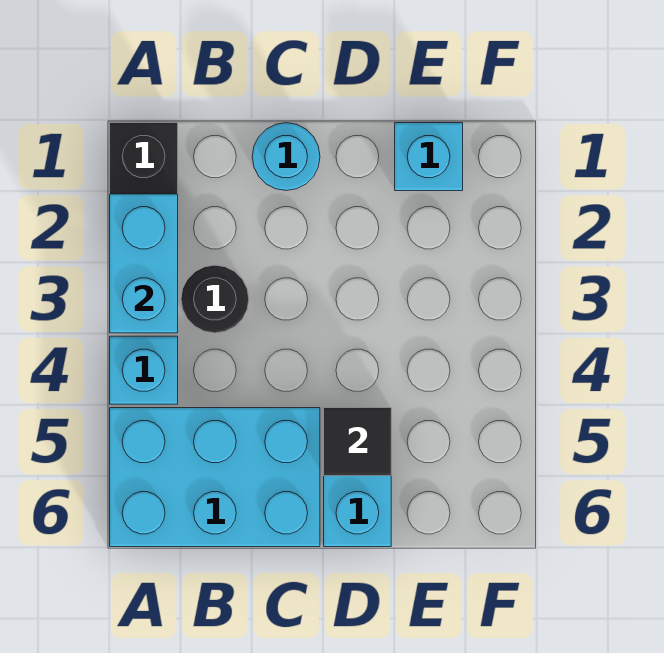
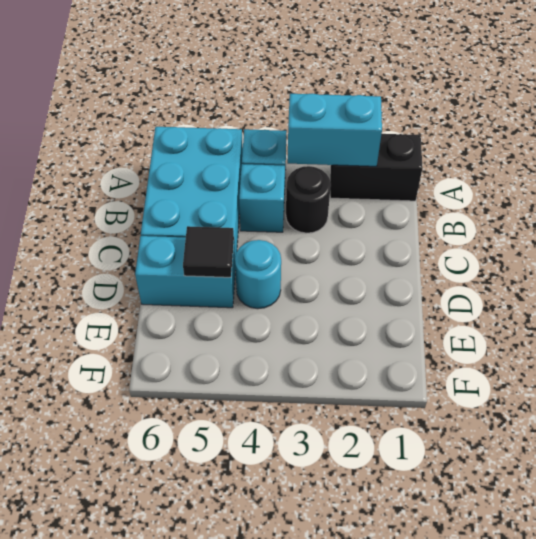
cyan 1x1 round brick [252,123,320,190] -> cyan 1x1 round brick moved to [235,240,281,309]
cyan 1x1 brick [395,123,463,191] -> cyan 1x1 brick moved to [239,164,285,232]

